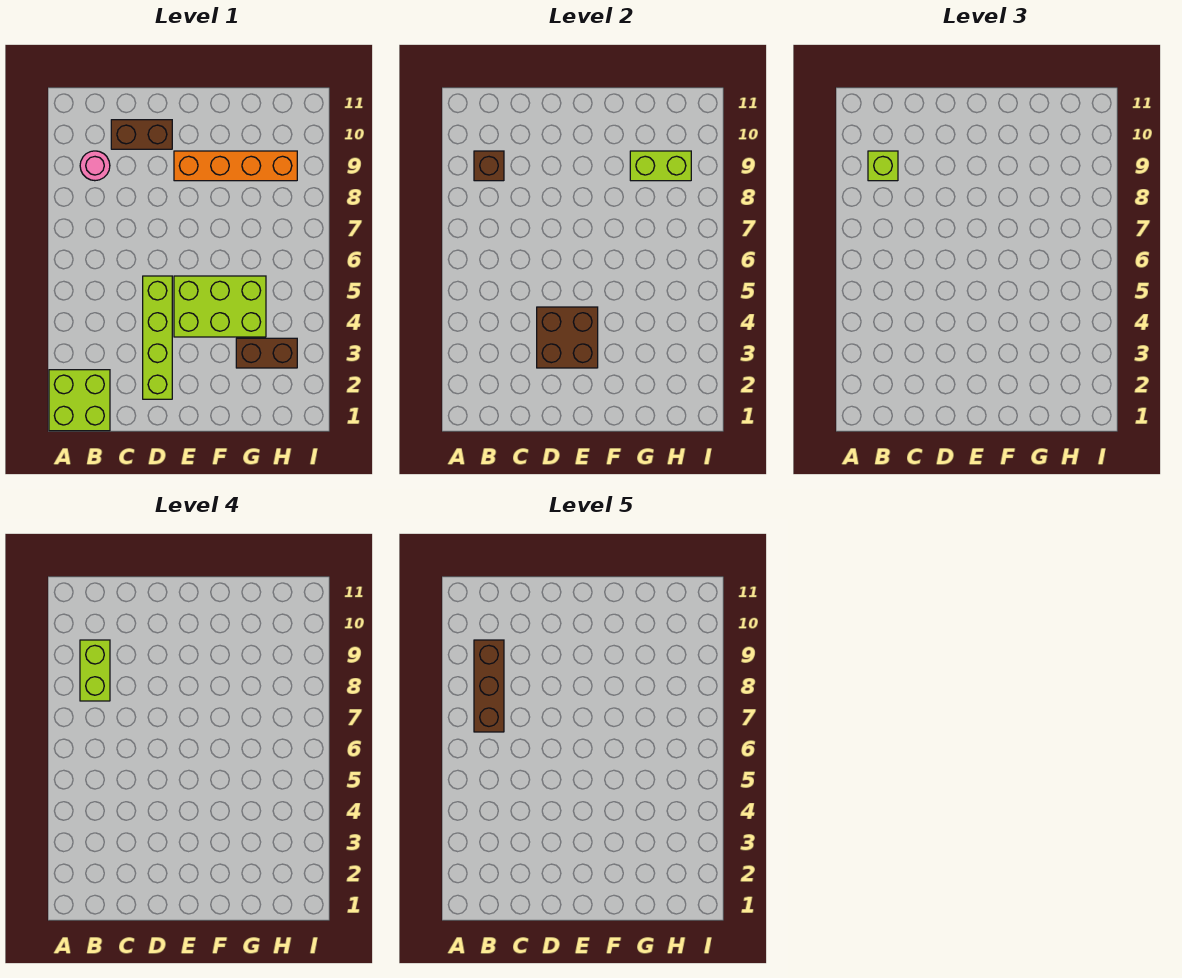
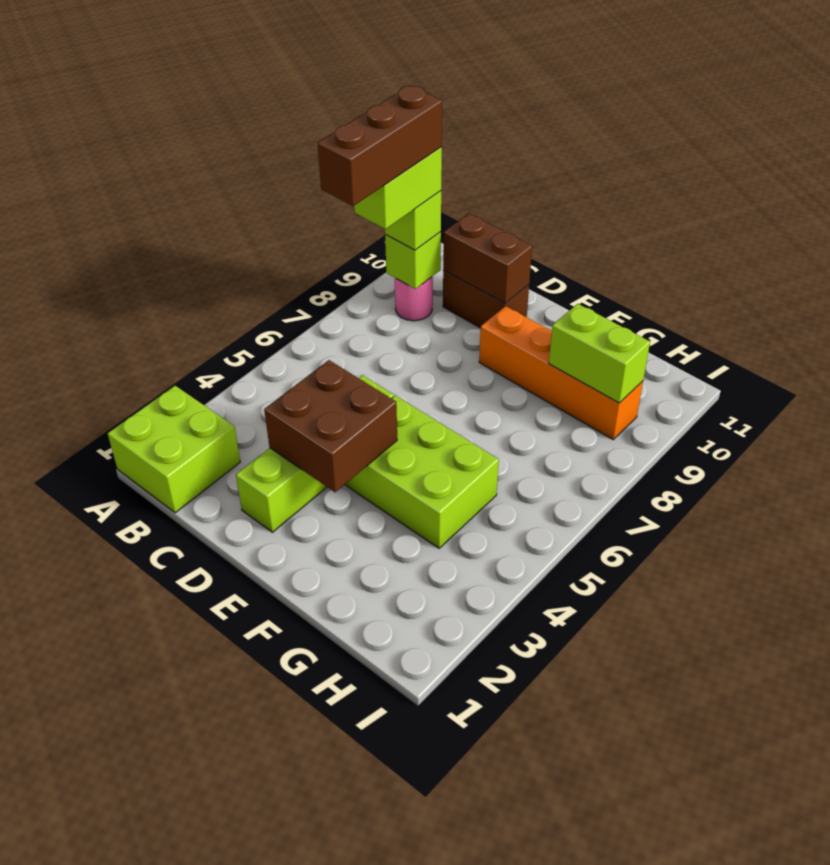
brown 1x1 brick [474,151,504,181] -> lime 1x1 brick [385,232,441,289]
brown 1x2 brick [236,338,297,368] -> brown 1x2 brick moved to [443,214,532,303]

